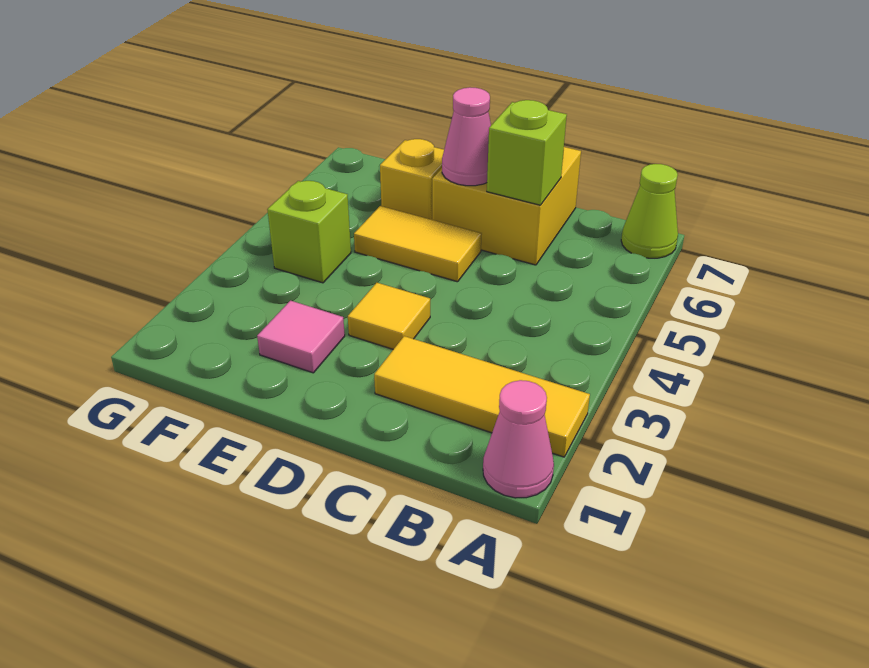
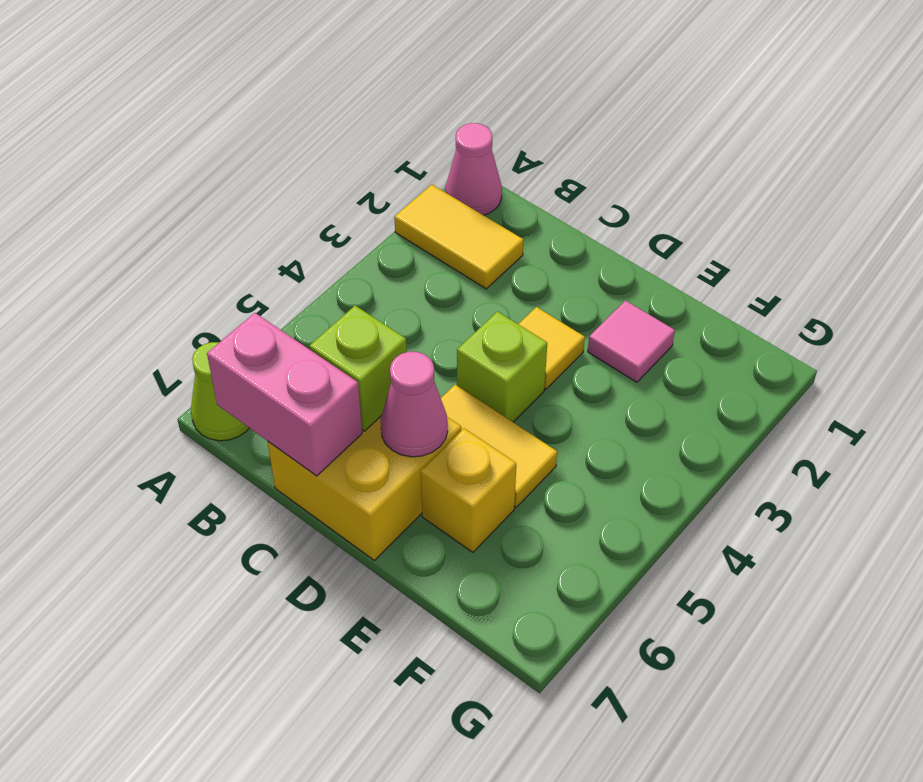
yellow 1x3 tile [374,336,590,457] -> yellow 1x2 tile [394,185,523,289]
none -> pink 1x2 brick [207,313,362,476]
lime 1x1 brick [267,181,351,283] -> lime 1x1 brick moved to [457,312,547,422]

